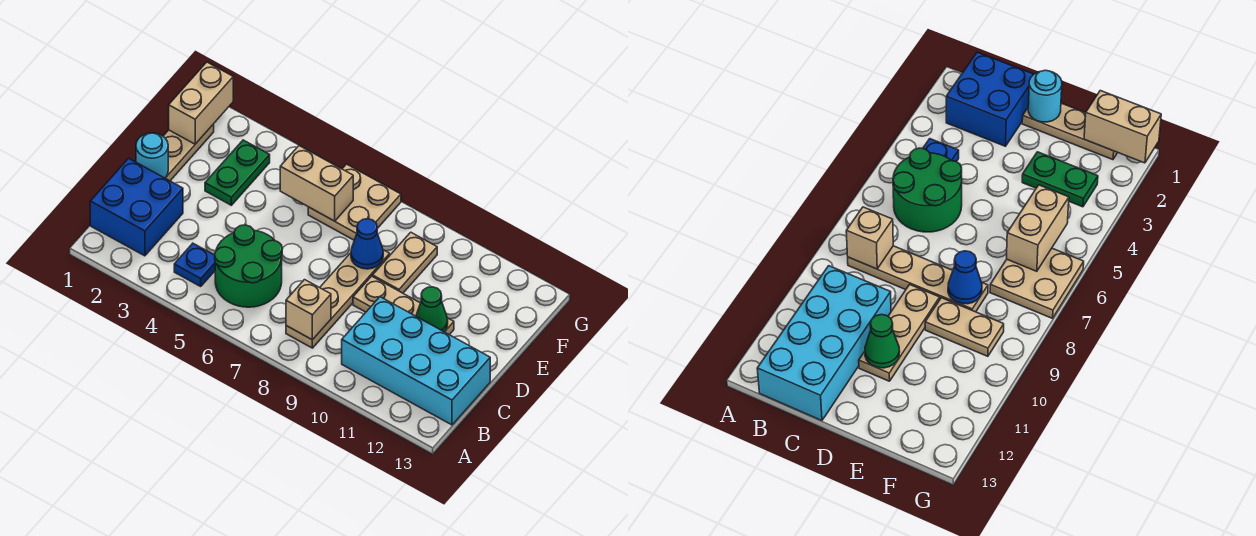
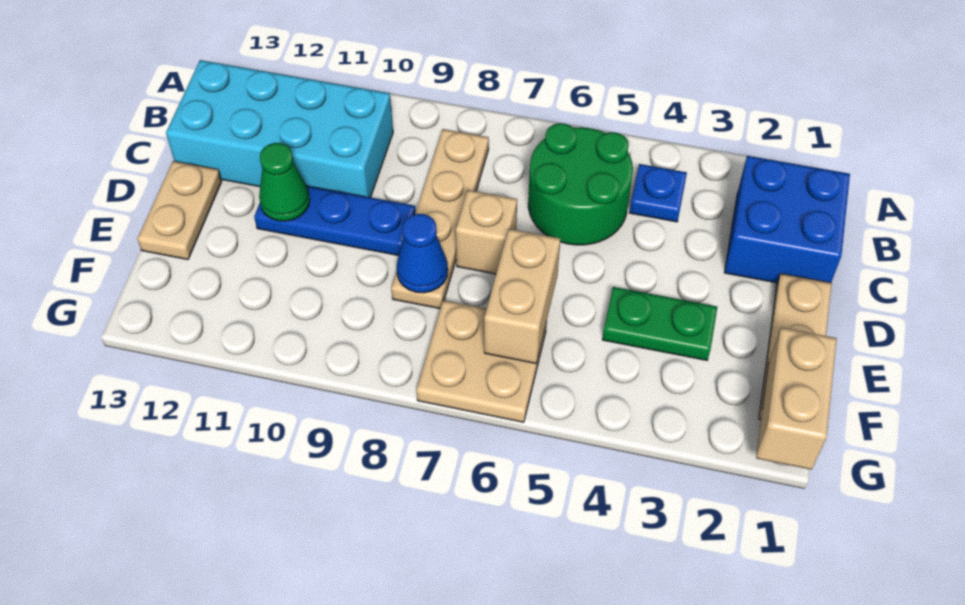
tan 1x1 brick [286,280,331,340] -> tan 1x1 brick moved to [456,190,517,274]
cyan 1x1 round brick [136,133,168,178] -> none
tan 1x3 plate [353,276,454,335] -> blue 1x3 plate [254,186,416,256]
green 1x2 plate [205,140,270,205] -> green 1x2 plate turned to [602,287,717,360]
tan 1x2 plate [372,232,437,293] -> tan 1x2 plate moved to [137,161,222,260]
tan 1x2 brick [280,146,353,221] -> tan 1x2 brick turned to [484,229,560,364]

